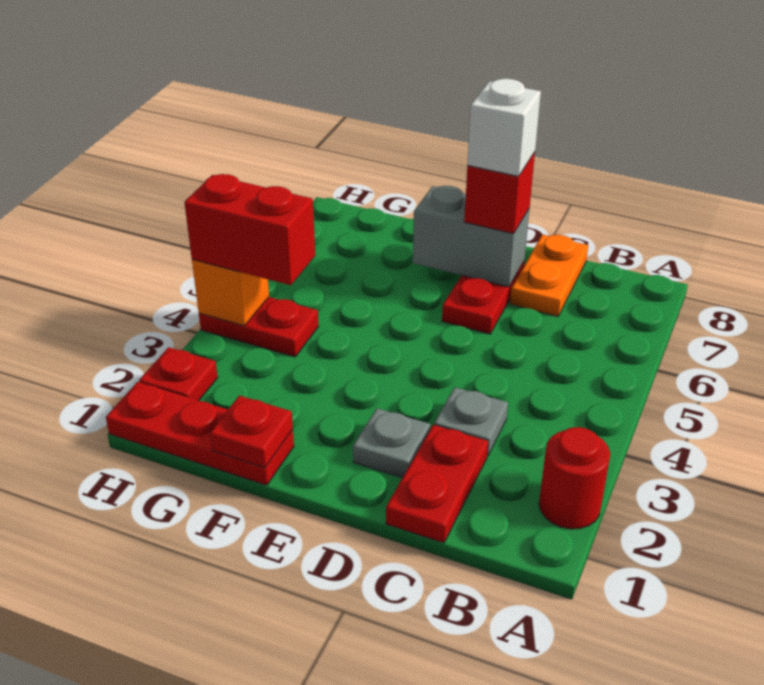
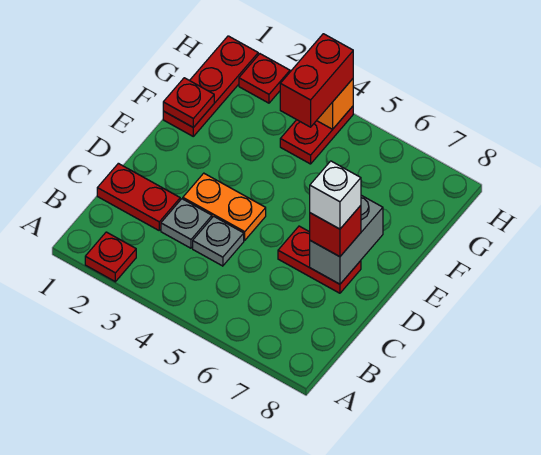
red 1x1 round brick [539,427,610,529] -> red 1x1 plate [85,232,136,282]
orange 1x2 plate [510,234,588,316] -> orange 1x2 plate moved to [183,173,266,240]
grey 1x1 plate [353,408,430,478] -> grey 1x1 plate moved to [193,216,244,266]

